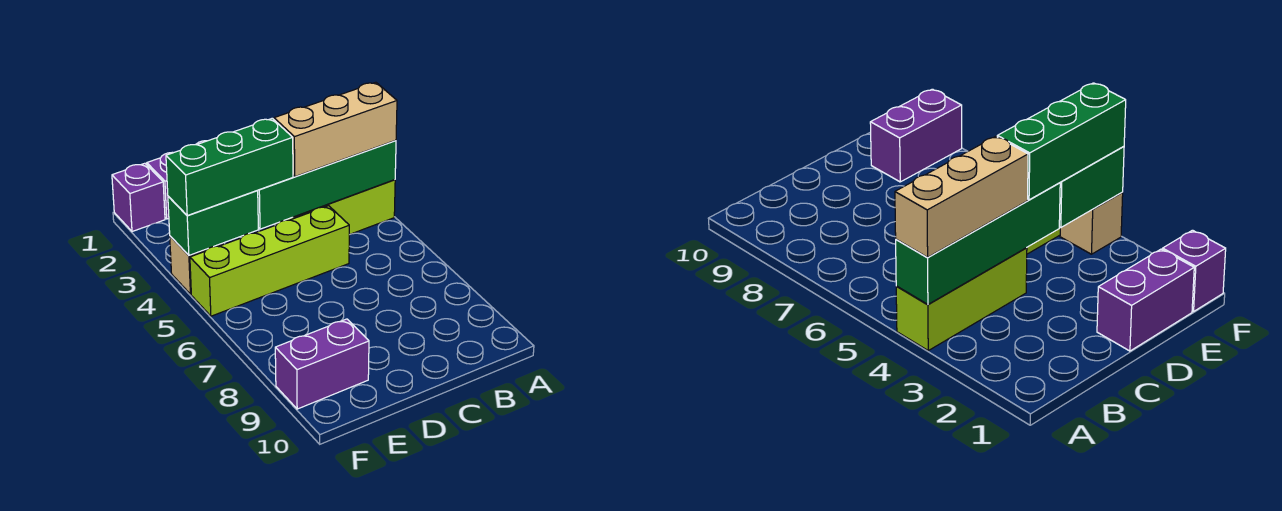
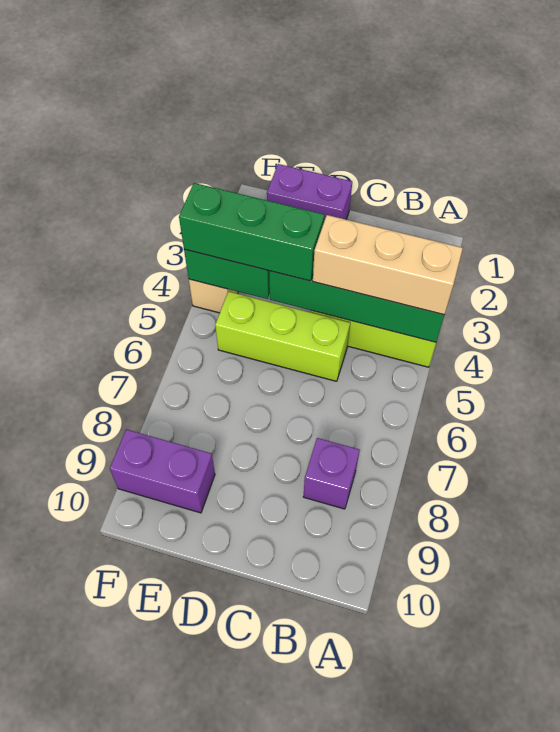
lime 1x4 brick [190,206,349,316] -> lime 1x3 brick [215,291,350,381]
purple 1x1 brick [112,163,165,232] -> purple 1x1 brick moved to [303,438,360,509]

